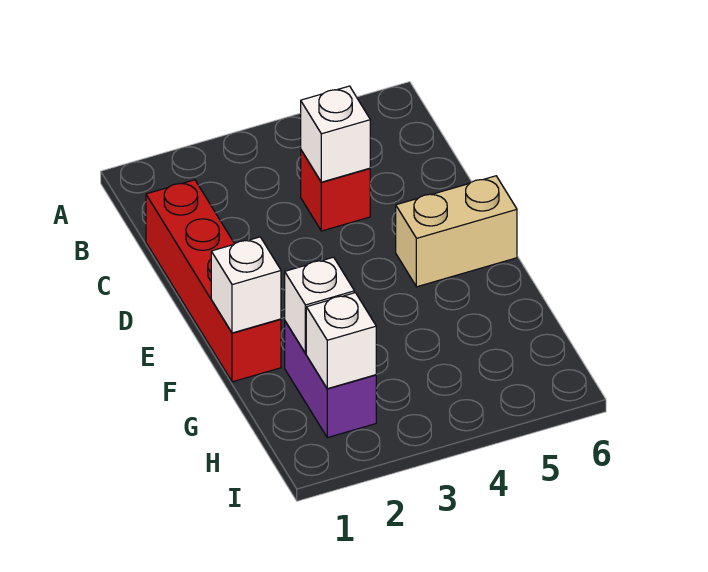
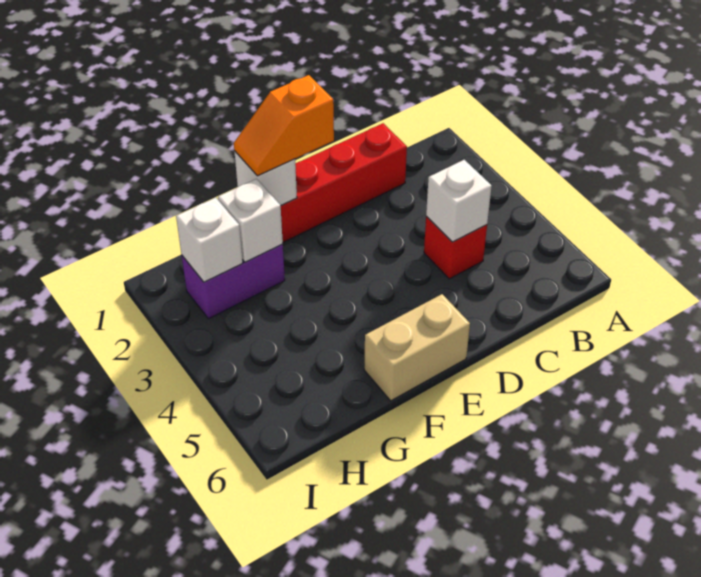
none -> orange 1x2 slope [234,75,334,176]
tan 1x2 brick [396,176,517,287] -> tan 1x2 brick turned to [364,294,470,401]

